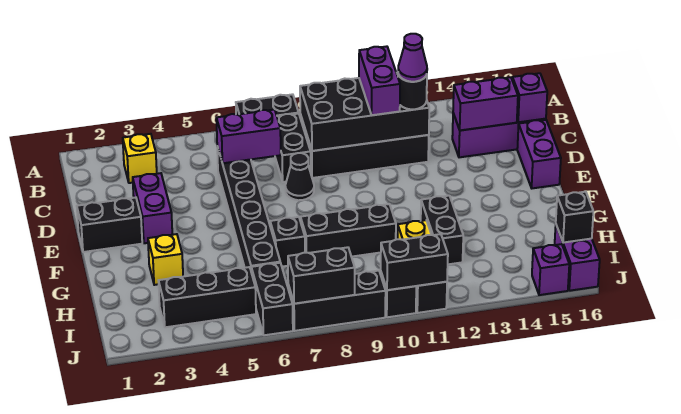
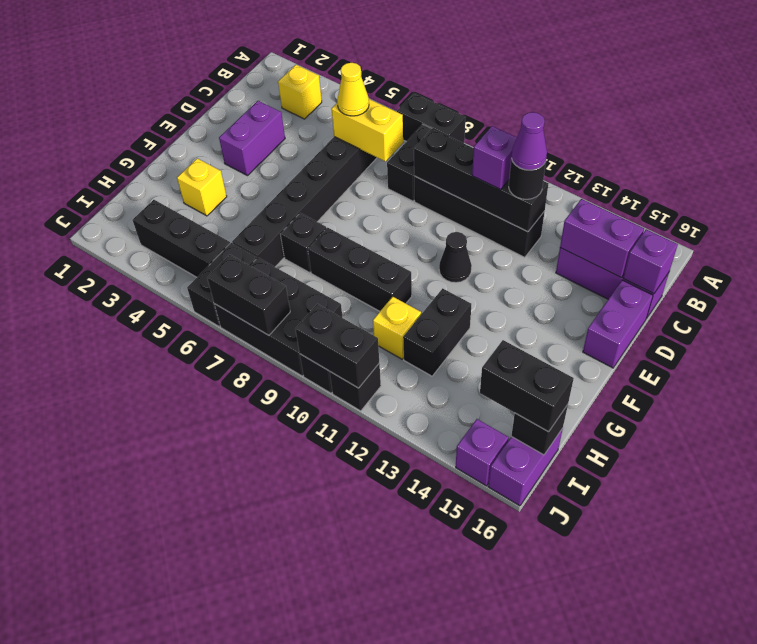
black 2x4 brick [300,73,429,151] -> black 1x4 brick [414,129,548,232]
purple 1x2 brick [359,46,400,115] -> purple 1x1 brick [472,126,517,190]
purple 1x2 brick [216,110,281,163] -> yellow 1x2 brick [332,99,403,162]
none -> yellow 1x1 cone [337,63,369,116]
black 1x1 cone [285,153,314,200] -> black 1x1 cone moved to [439,232,472,283]
black 1x2 brick [77,198,142,252] -> black 1x2 brick moved to [480,340,574,432]
black 1x3 brick [288,271,386,331] -> black 2x3 brick [214,258,342,376]

